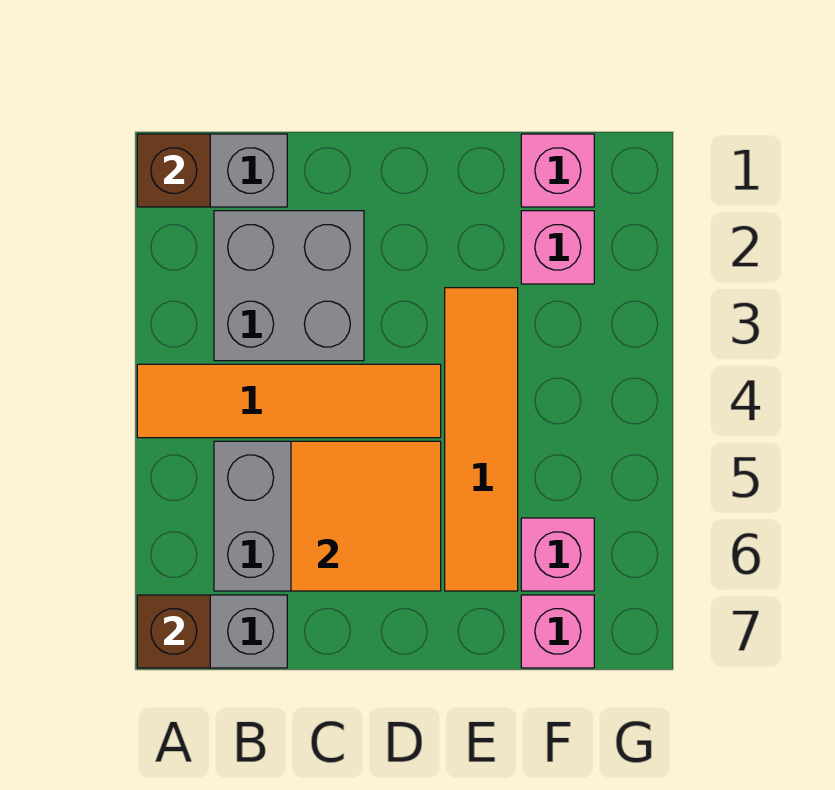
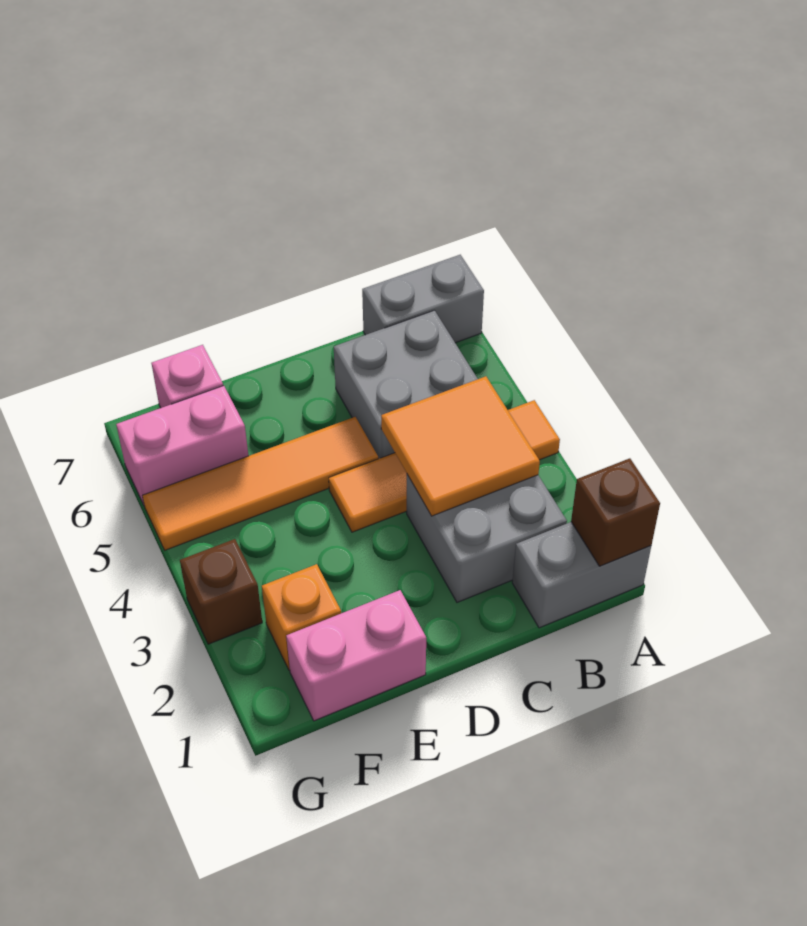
brown 1x1 brick [137,595,210,668] -> brown 1x1 brick moved to [180,539,262,644]
orange 2x2 tile [291,441,441,591] -> orange 2x2 tile moved to [381,376,540,516]
orange 1x4 tile [445,288,518,591] -> orange 1x4 tile turned to [142,417,378,550]
pink 1x1 brick [521,134,594,207] -> pink 1x2 brick [286,590,426,721]
pink 1x1 brick [521,211,594,284] -> orange 1x1 brick [262,564,341,670]
pink 1x1 brick [521,518,594,591] -> pink 1x2 brick [116,386,249,505]

